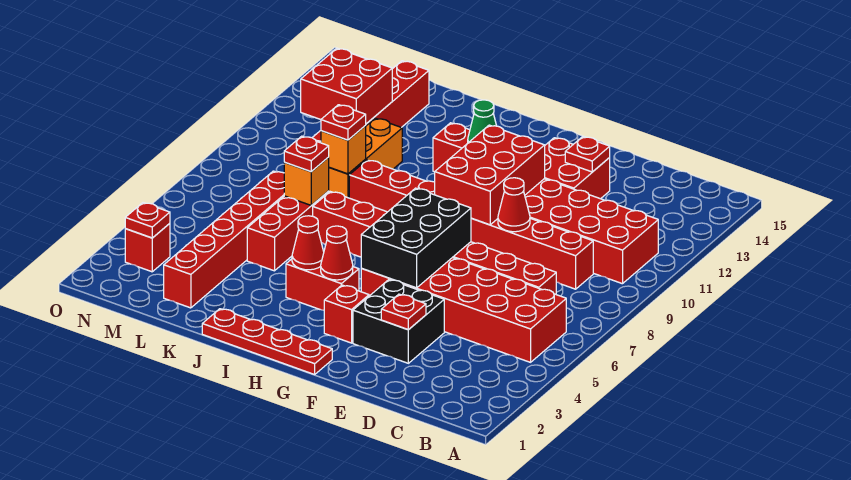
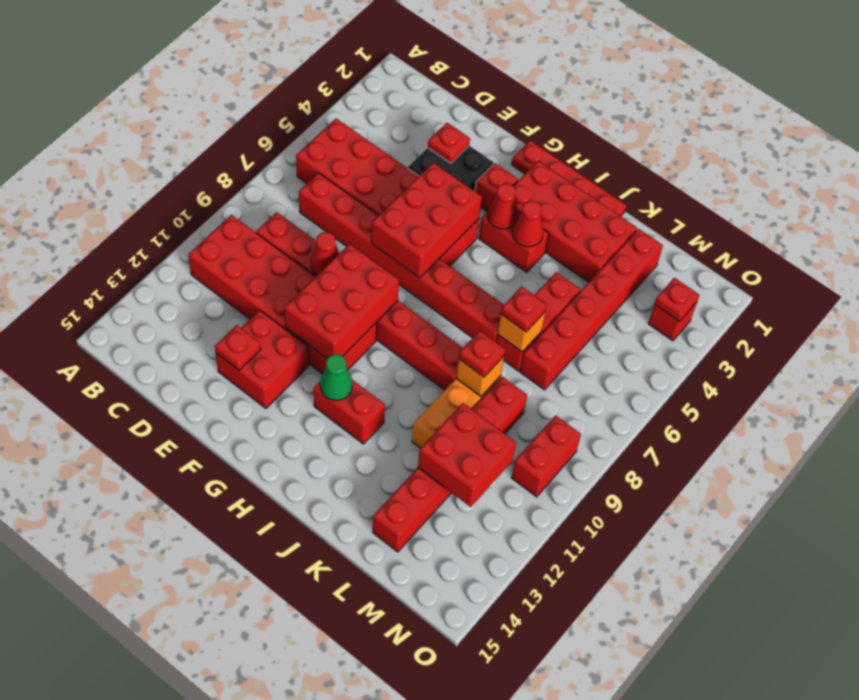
black 2x3 brick [361,188,471,288] -> red 2x3 brick [371,163,482,278]
none -> red 2x4 brick [514,161,637,282]
none -> red 1x2 brick [511,415,581,497]

